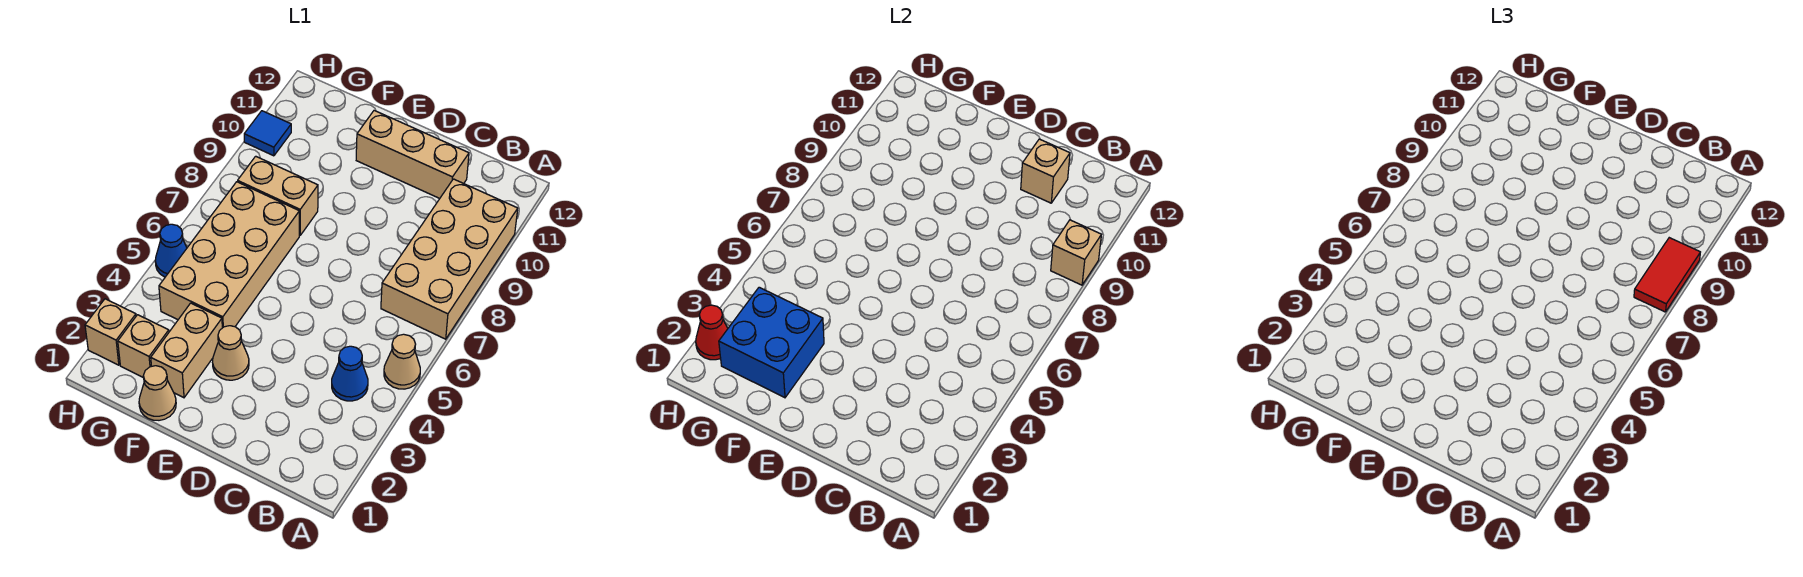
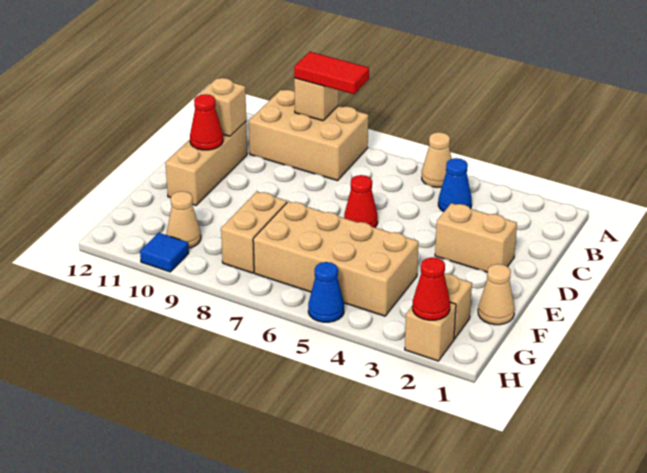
tan 2x4 brick [381,179,518,339] -> tan 2x3 brick [249,90,368,181]
none -> red 1x1 cone [344,175,378,227]
none -> red 1x1 cone [190,94,223,150]
tan 1x1 cone [213,326,249,380] -> tan 1x1 cone moved to [166,191,201,248]
tan 1x2 brick [151,303,222,398] -> tan 1x2 brick moved to [435,203,517,272]
blue 2x2 brick [719,287,824,398] -> none

